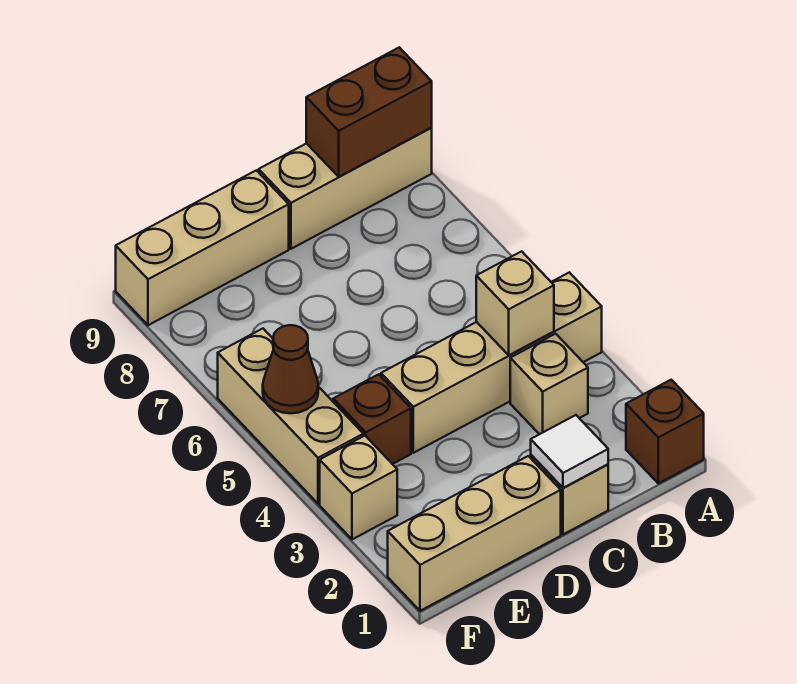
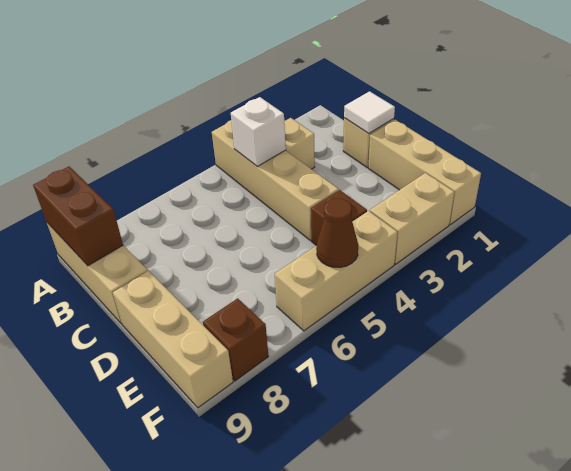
brown 1x1 brick [626,380,704,483] -> brown 1x1 brick moved to [203,298,268,381]
tan 1x1 brick [476,251,554,355] -> white 1x1 brick [231,97,286,166]
tan 1x1 brick [320,436,397,539] -> tan 1x2 brick [370,173,454,264]

